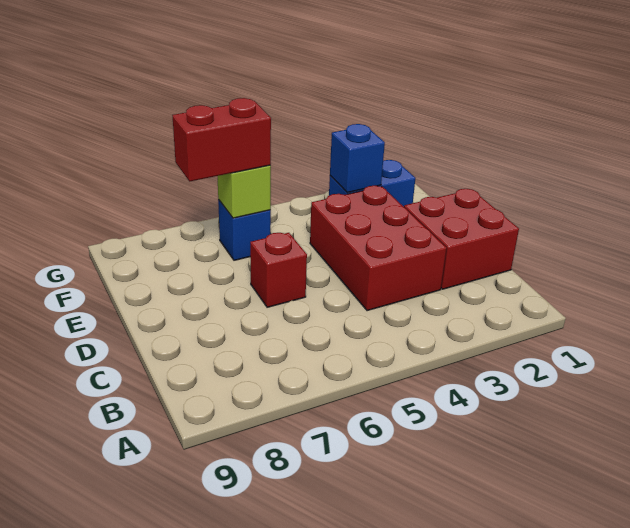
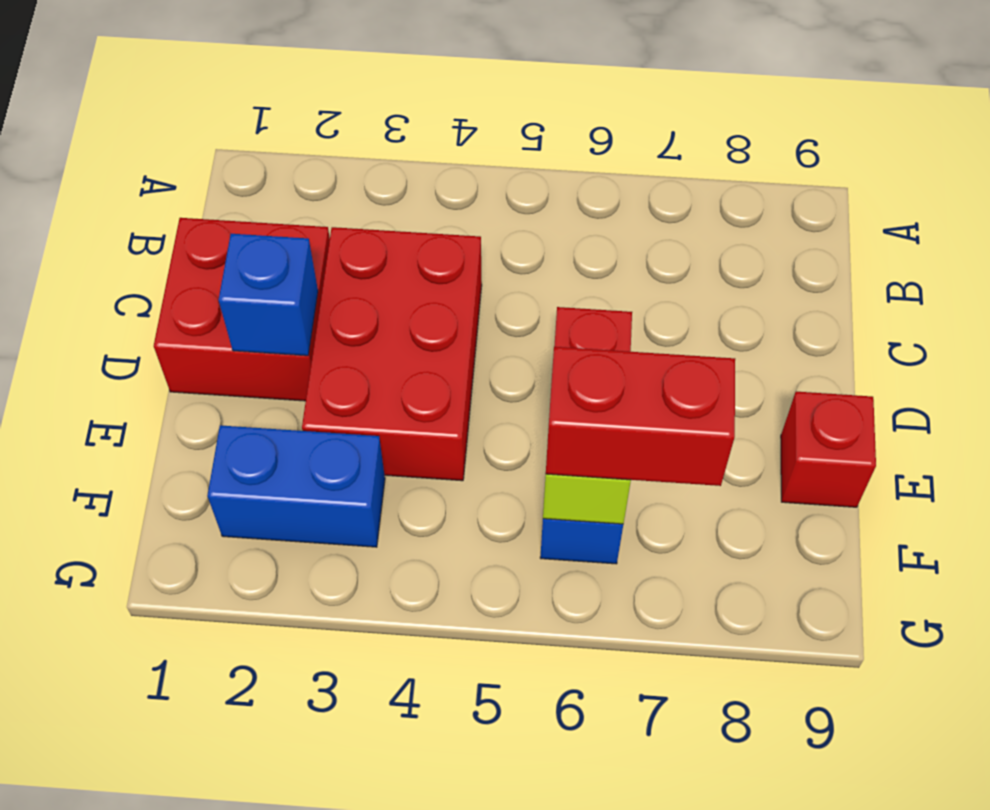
none -> red 1x1 brick [781,391,876,507]
blue 1x1 brick [330,124,385,193] -> blue 1x1 brick moved to [219,234,318,356]

